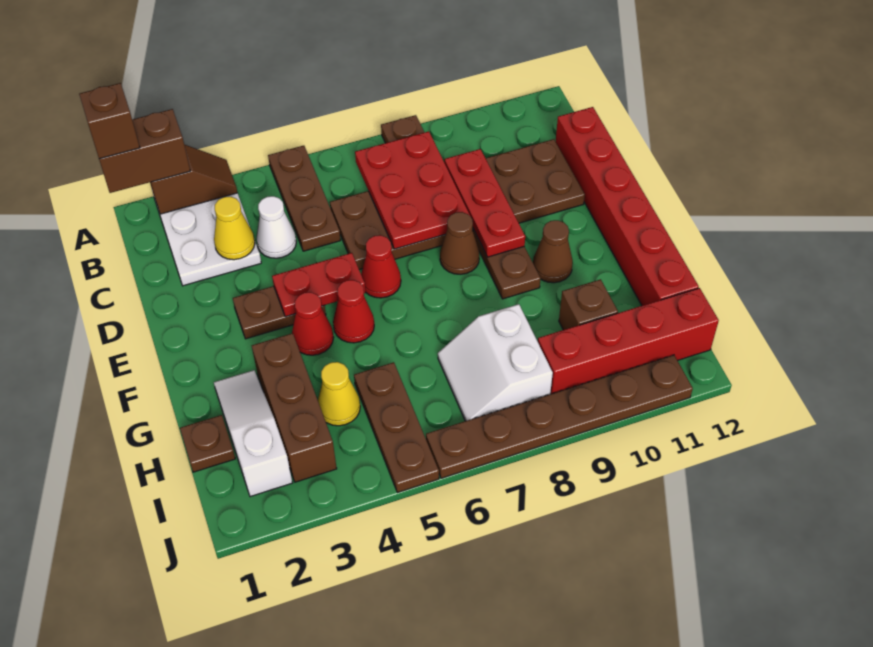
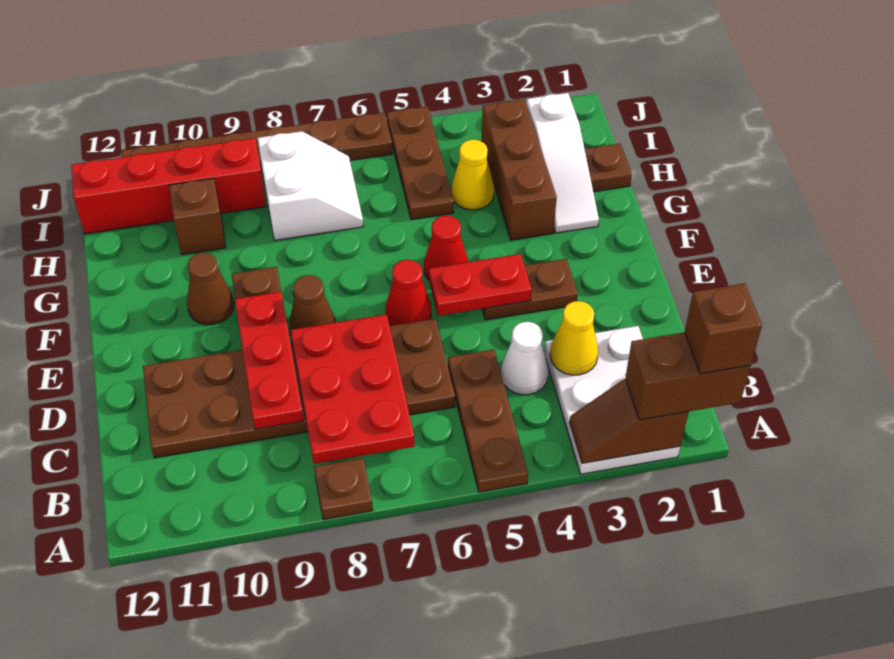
red 1x6 brick [556,107,699,306] -> none
red 1x1 cone [292,292,333,355] -> none

